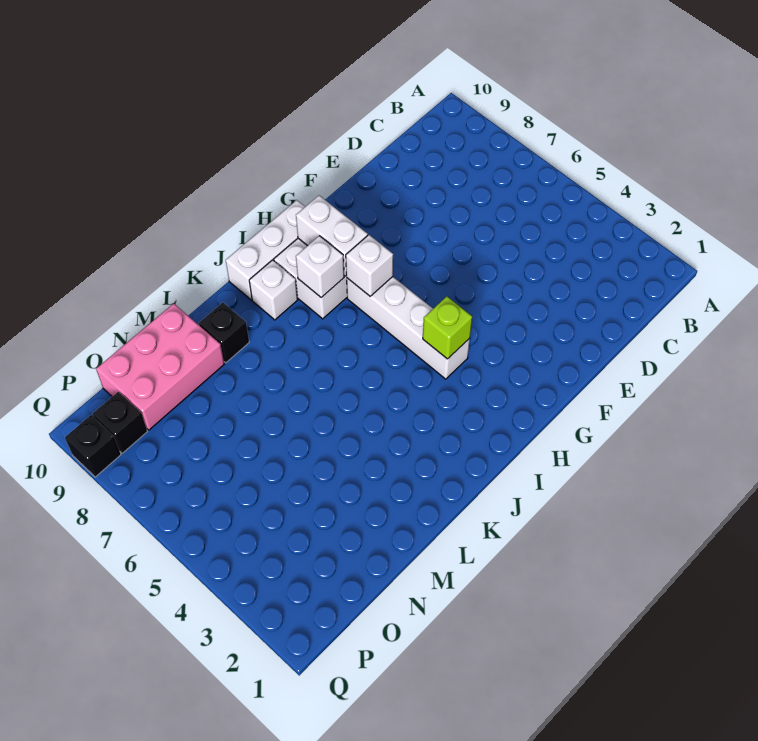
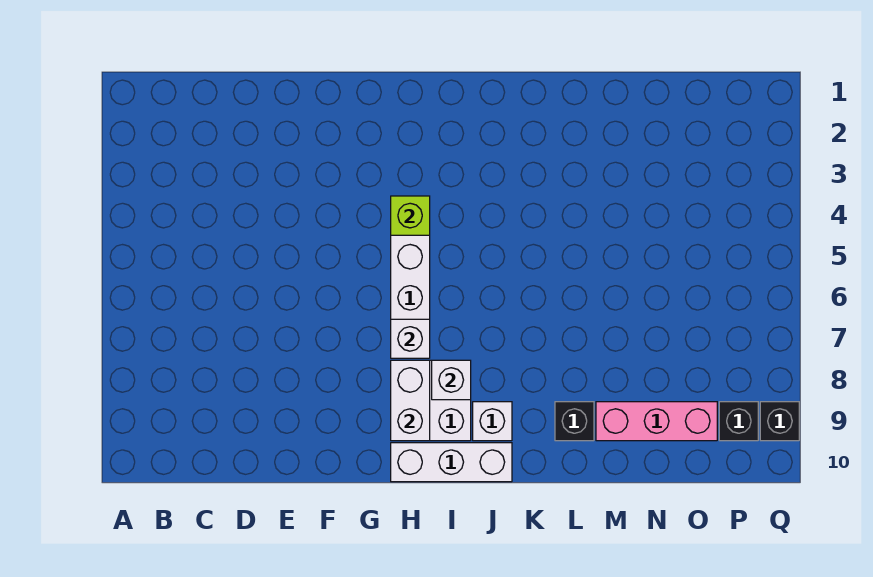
pink 2x3 brick [96,304,224,430] -> pink 1x3 brick [596,402,717,441]

